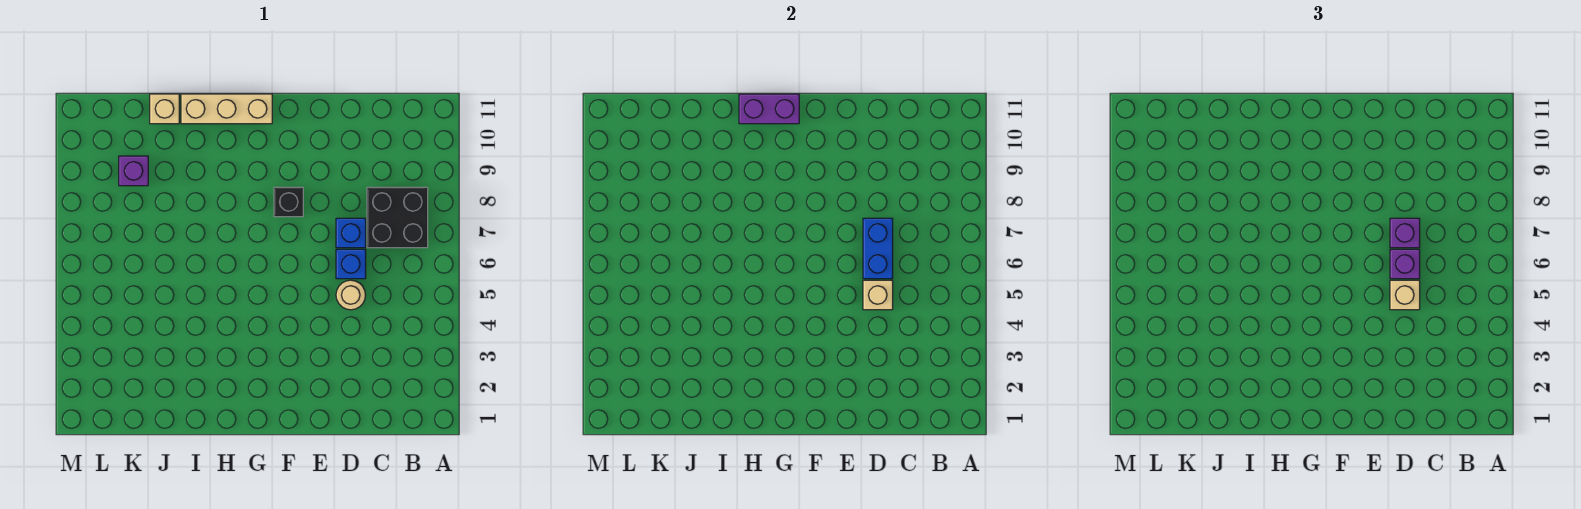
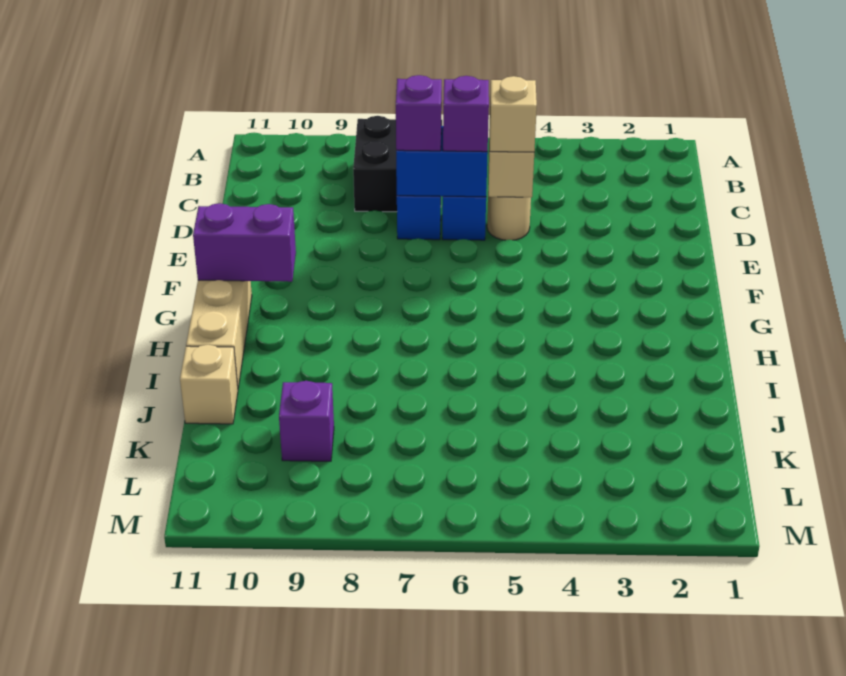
black 1x1 brick [274,187,303,217] -> none
purple 1x2 brick [739,94,799,124] -> purple 1x2 brick turned to [193,203,296,282]

